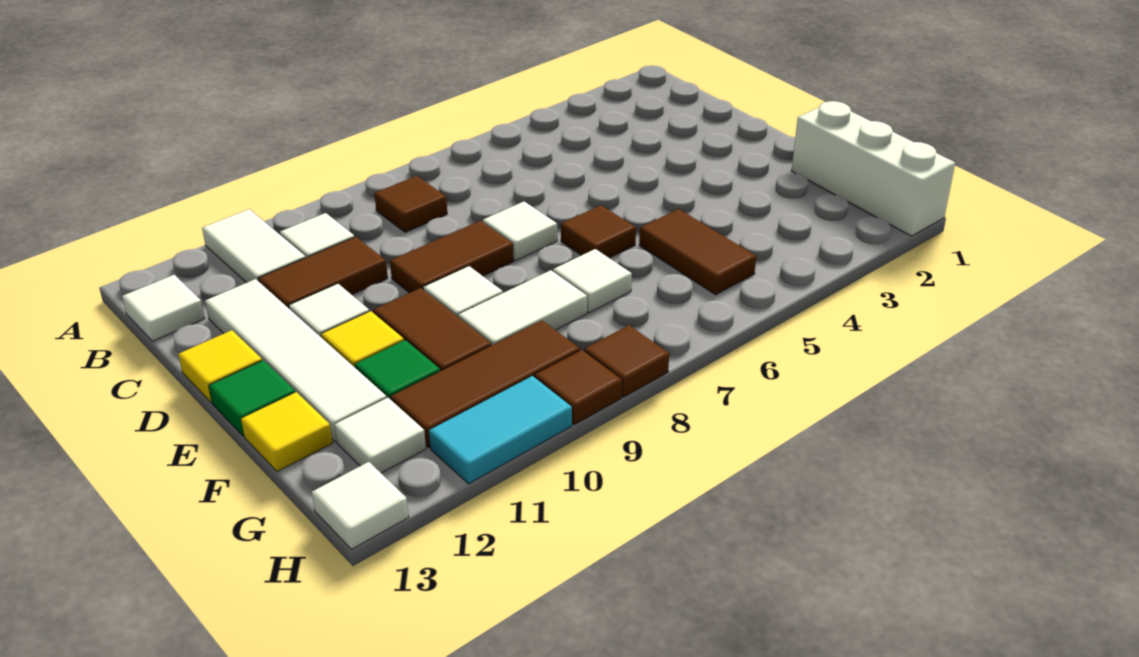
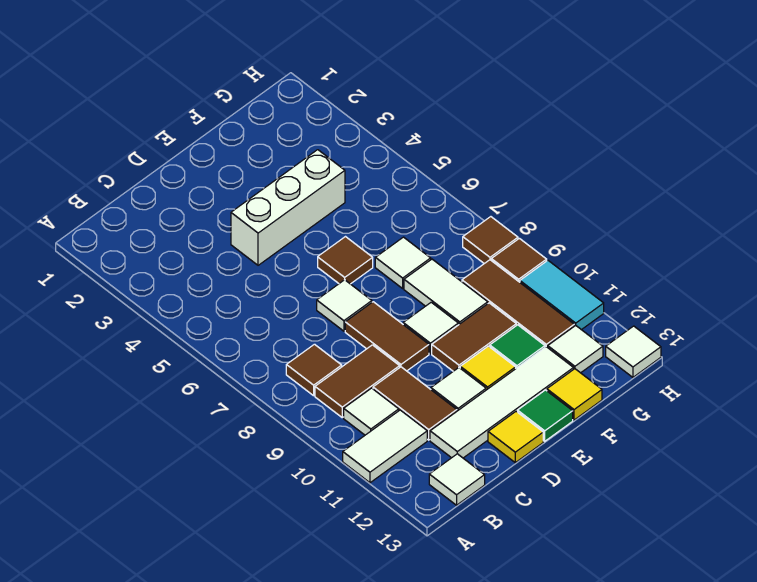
white 1x3 brick [792,101,955,236] -> white 1x3 brick moved to [231,150,345,265]
brown 1x2 tile [639,209,756,295] -> brown 1x2 tile moved to [315,345,400,417]

